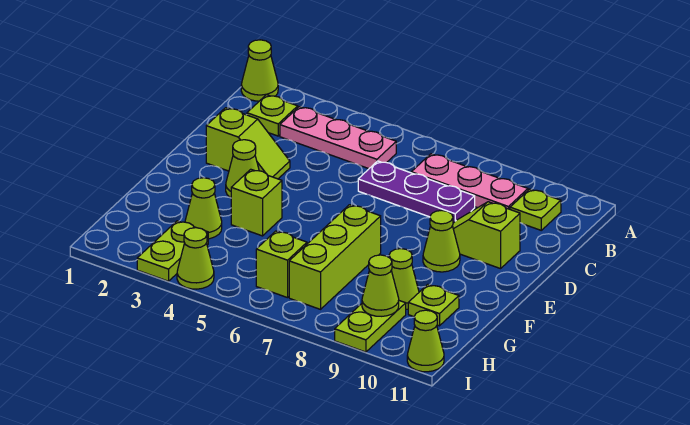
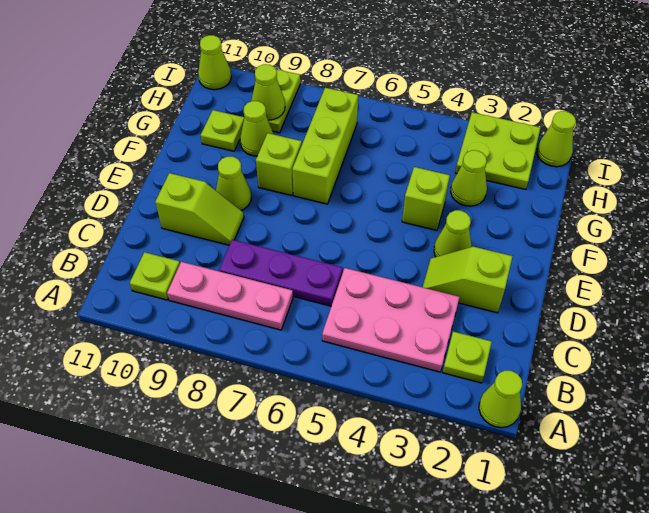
pink 1x3 plate [280,107,396,169] -> pink 2x3 plate [322,268,460,372]
lime 1x2 plate [137,221,208,281] -> lime 2x2 plate [455,112,540,190]
lime 1x1 brick [256,231,307,298] -> lime 1x1 brick moved to [256,133,302,196]
lime 1x1 cone [177,228,214,289] -> lime 1x1 cone moved to [537,111,576,167]

